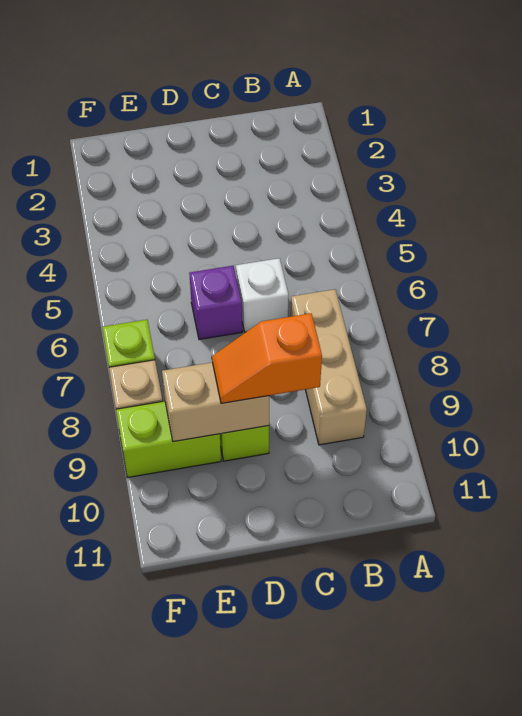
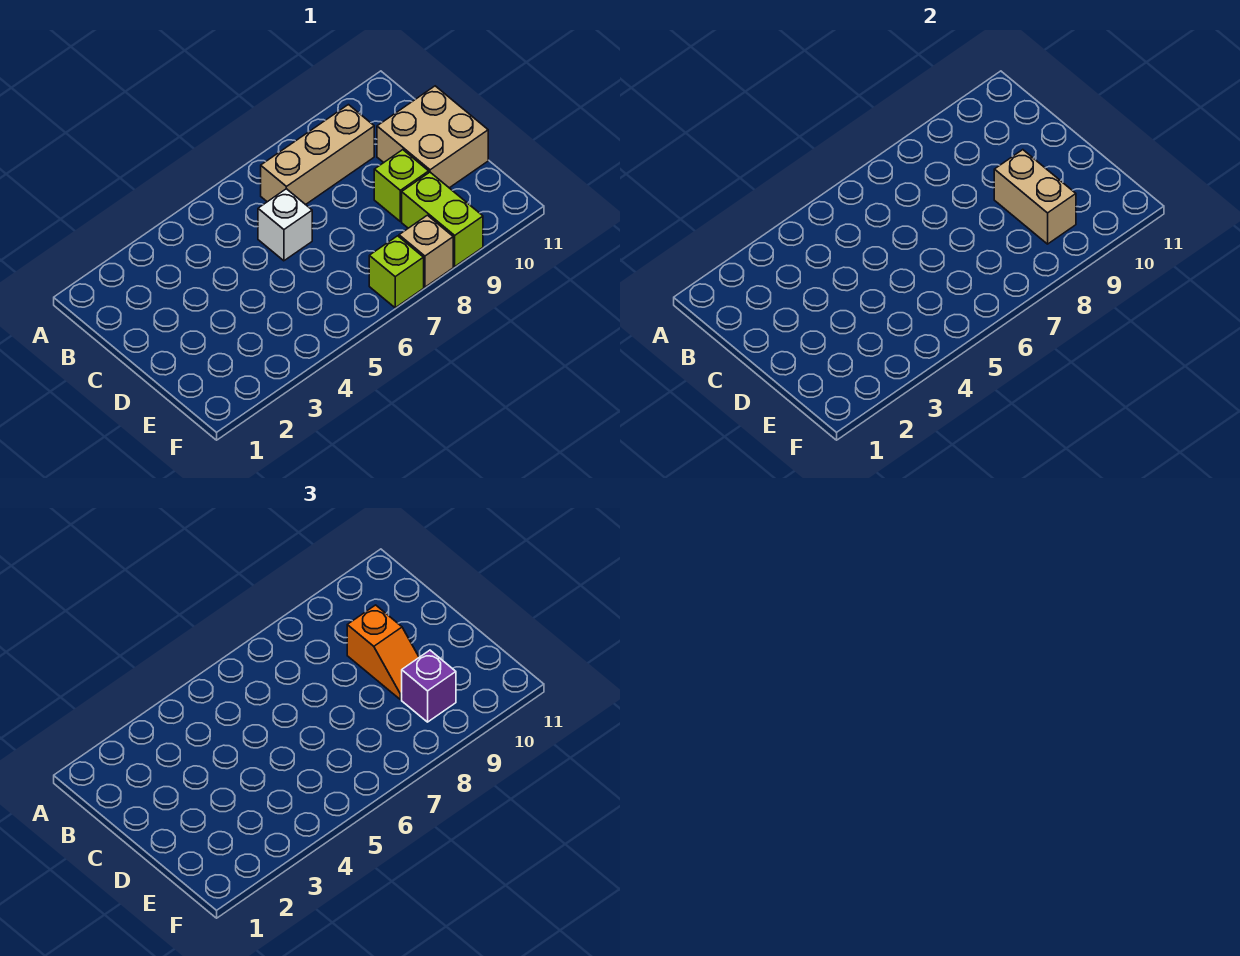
none -> tan 2x2 brick [377,86,488,188]
purple 1x1 brick [189,266,242,339] -> purple 1x1 brick moved to [402,650,456,722]

